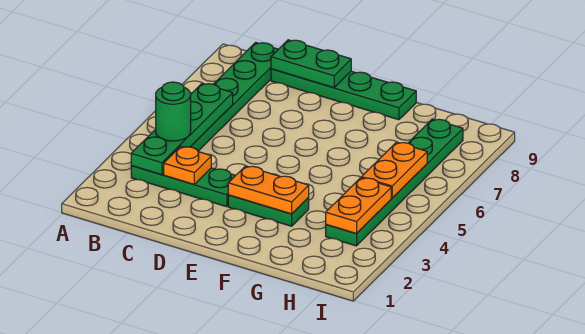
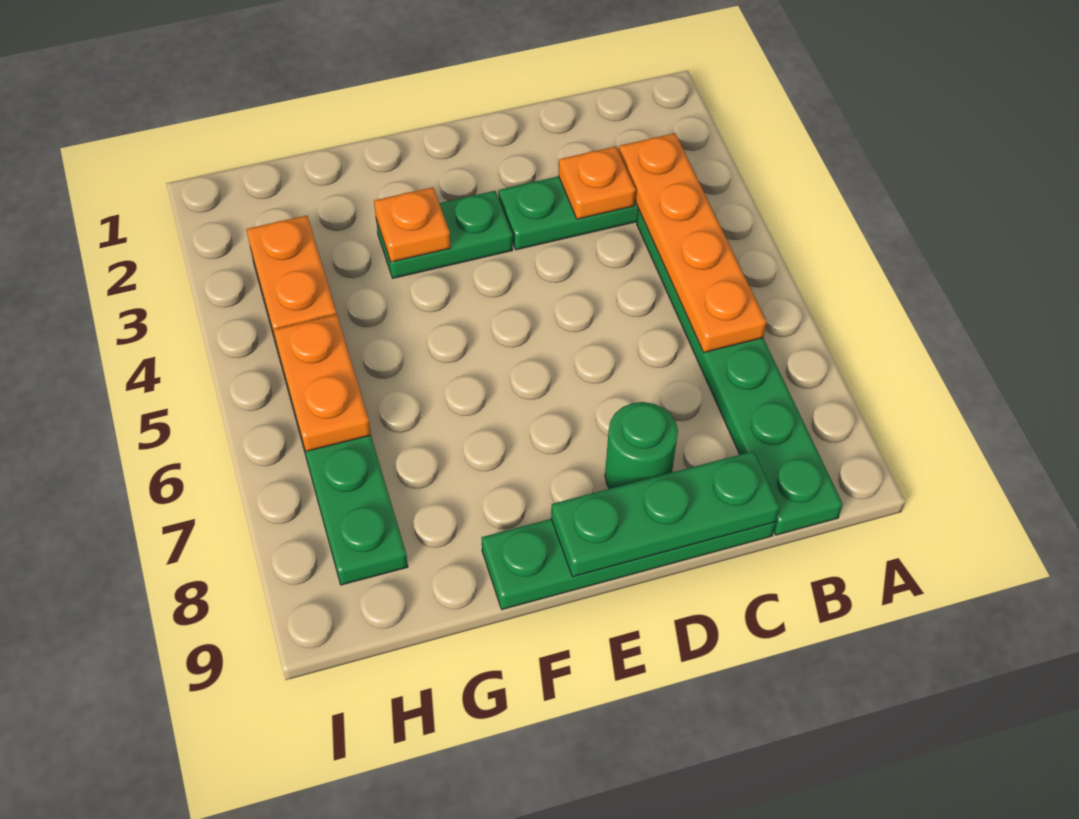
green 1x4 plate [131,83,233,175] -> orange 1x4 plate [619,133,767,352]
green 1x1 round brick [156,82,191,141] -> green 1x1 round brick moved to [605,402,678,489]
green 1x2 plate [271,40,351,88] -> green 1x3 plate [551,451,780,577]
orange 1x2 plate [228,166,309,214] -> orange 1x1 plate [374,187,451,262]

